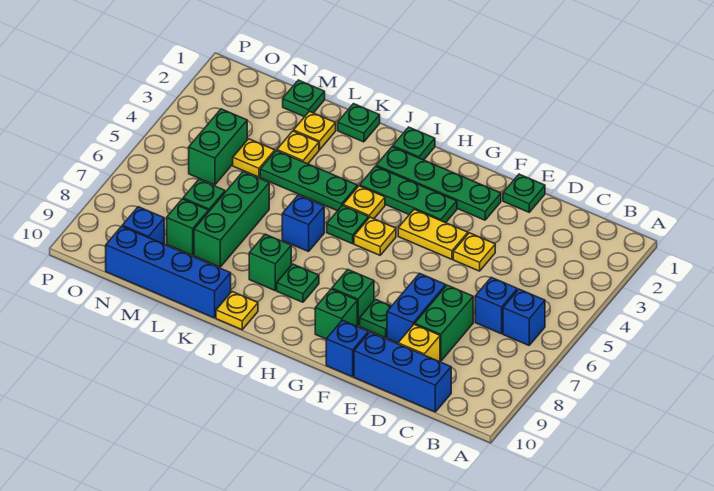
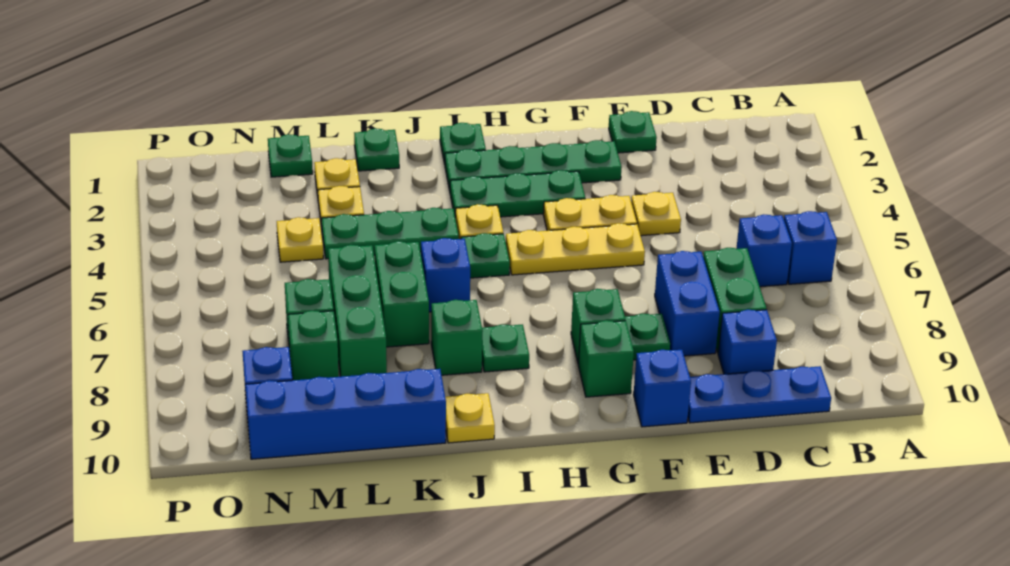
blue 1x3 brick [354,332,451,412] -> blue 1x3 plate [688,366,831,423]
yellow 1x1 brick [398,324,440,362] -> blue 1x1 brick [718,310,777,374]
yellow 1x1 plate [354,217,396,255] -> yellow 1x3 plate [506,223,645,275]
green 1x2 brick [189,109,247,185] -> green 1x2 brick moved to [375,241,429,347]

